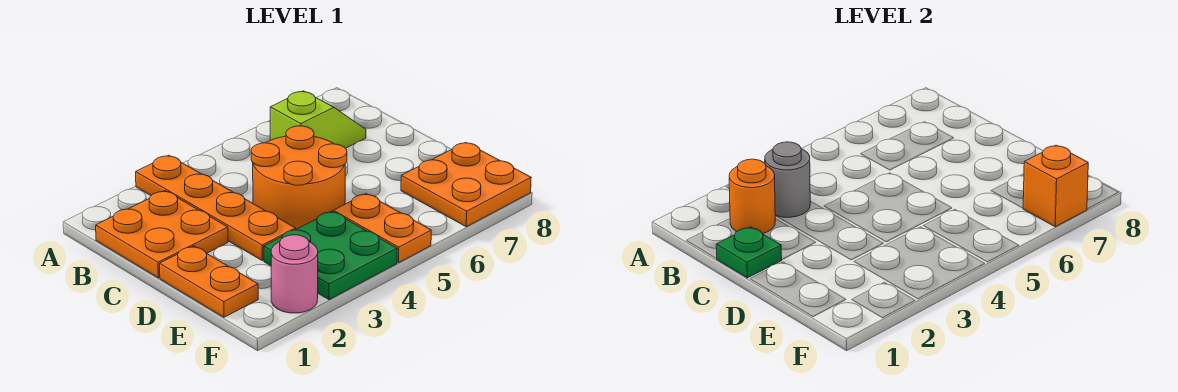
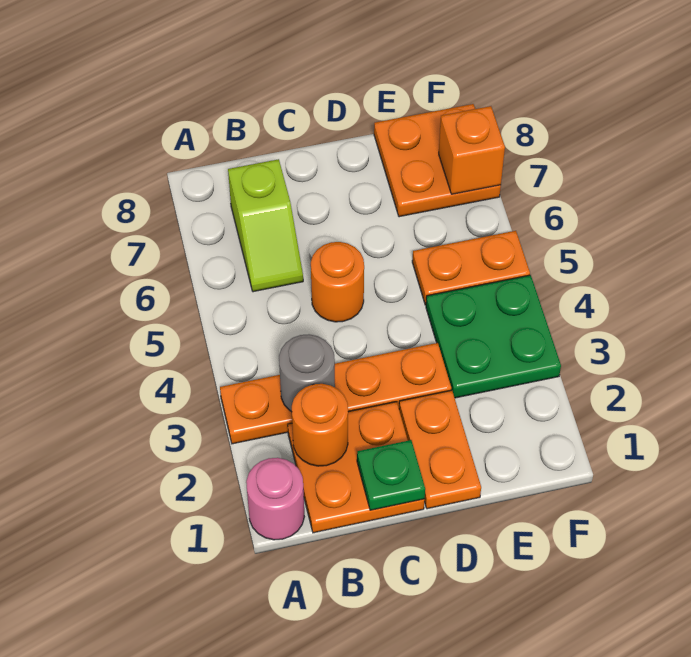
lime 1x2 slope [270,91,366,148] -> lime 1x2 slope turned to [228,159,303,292]
orange 2x2 round brick [251,126,347,229] -> orange 1x1 round brick [311,242,364,322]
orange 1x2 plate [160,246,258,317] -> orange 1x2 plate turned to [399,390,481,509]
pink 1x1 round brick [271,235,318,313] -> pink 1x1 round brick moved to [246,458,304,540]

